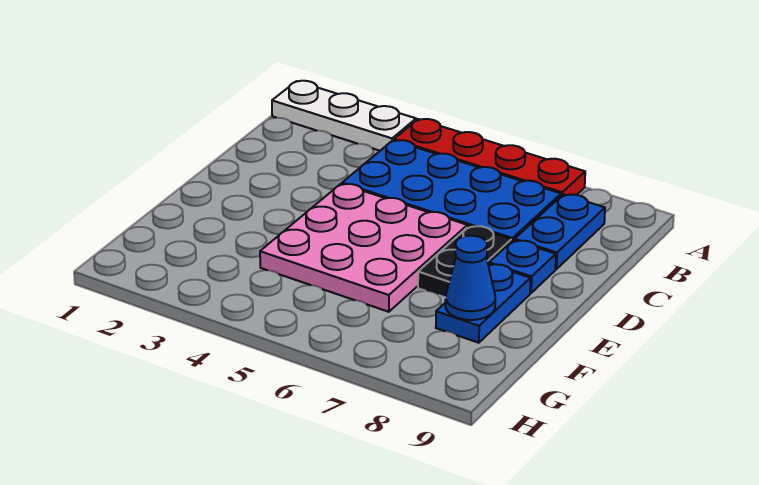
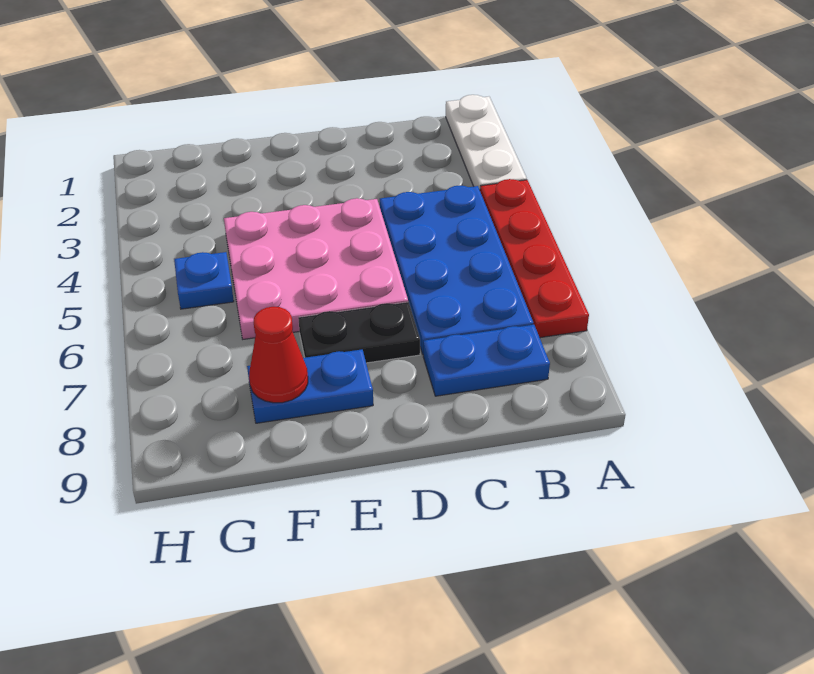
blue 1x1 plate [489,240,556,293] -> blue 1x1 plate moved to [174,252,234,309]
blue 1x1 cone [445,236,495,320] -> red 1x1 cone [249,307,308,403]

